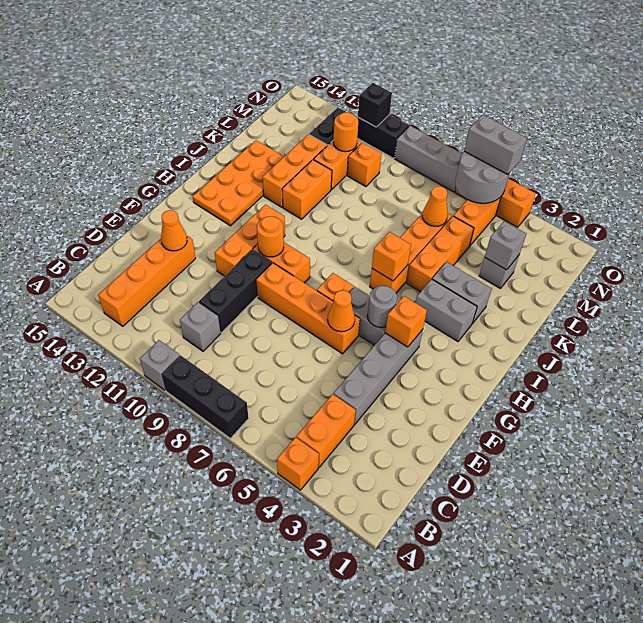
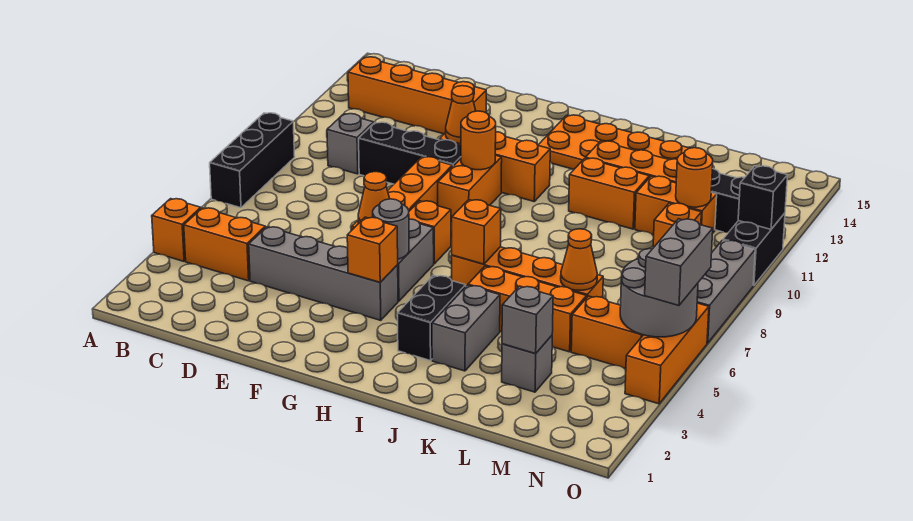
grey 1x1 brick [140,340,180,390] -> none
orange 1x1 cone [161,210,187,251] -> orange 1x1 cone moved to [446,86,476,144]
grey 1x2 brick [416,279,477,341] -> black 1x2 brick [398,275,466,361]

